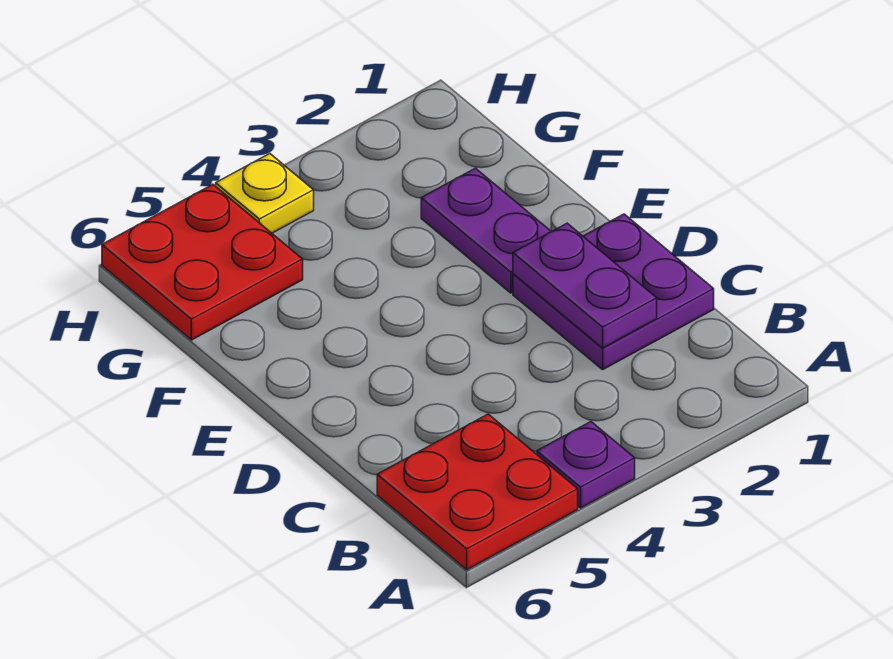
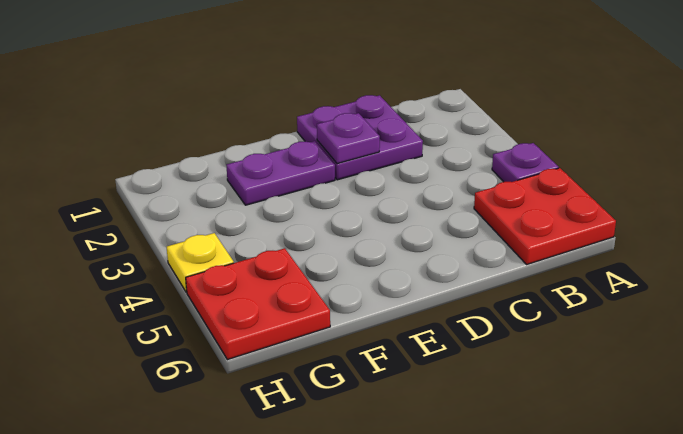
purple 1x2 plate [513,223,657,348] -> purple 1x1 plate [317,113,380,164]

